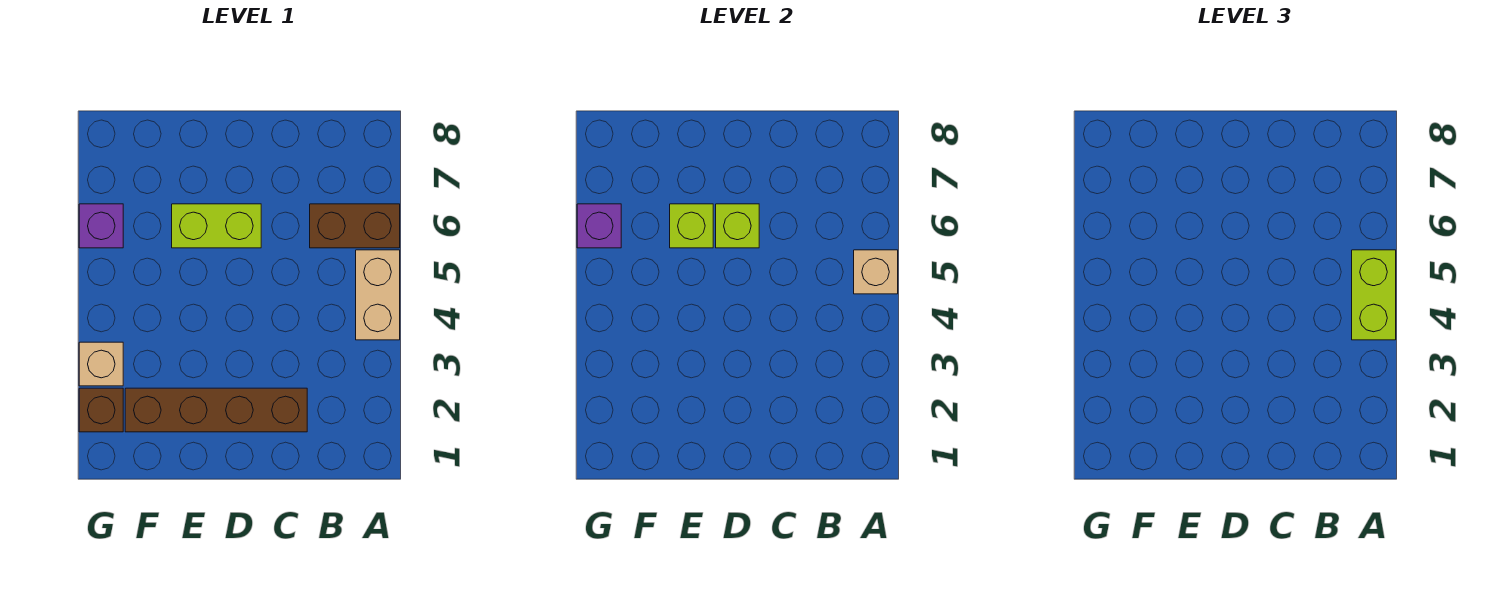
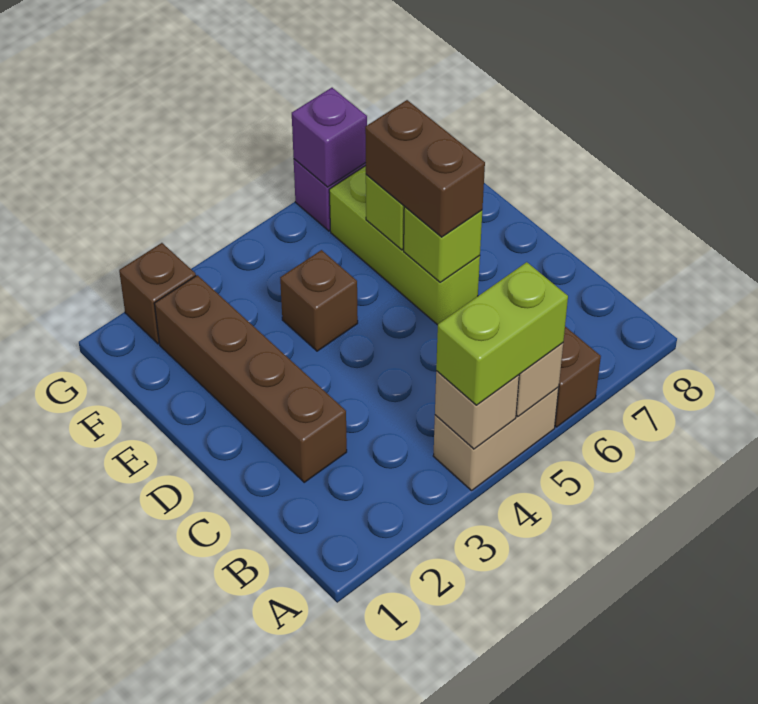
lime 1x2 brick [172,204,261,248] -> lime 1x3 brick [329,166,480,325]
none -> brown 1x2 brick [365,100,485,237]
none -> brown 1x1 brick [280,250,358,351]
tan 1x1 brick [79,342,123,386] -> tan 1x1 brick moved to [435,371,519,449]

